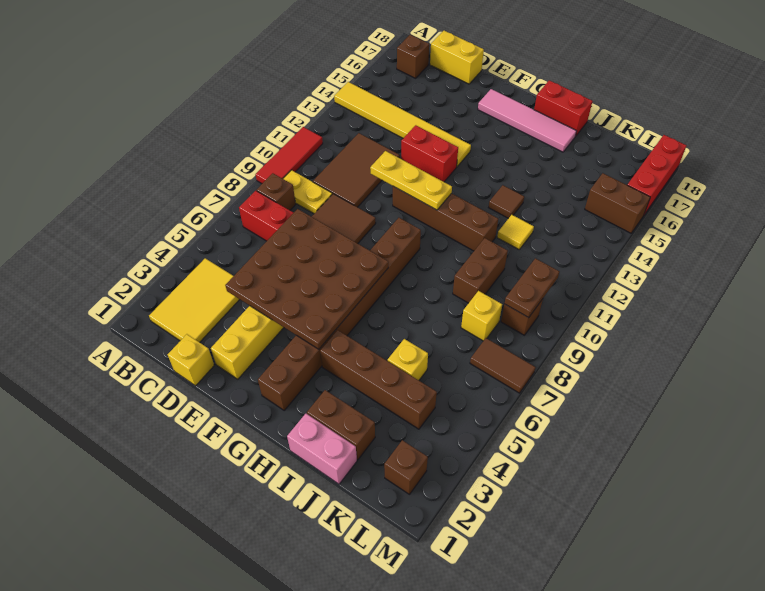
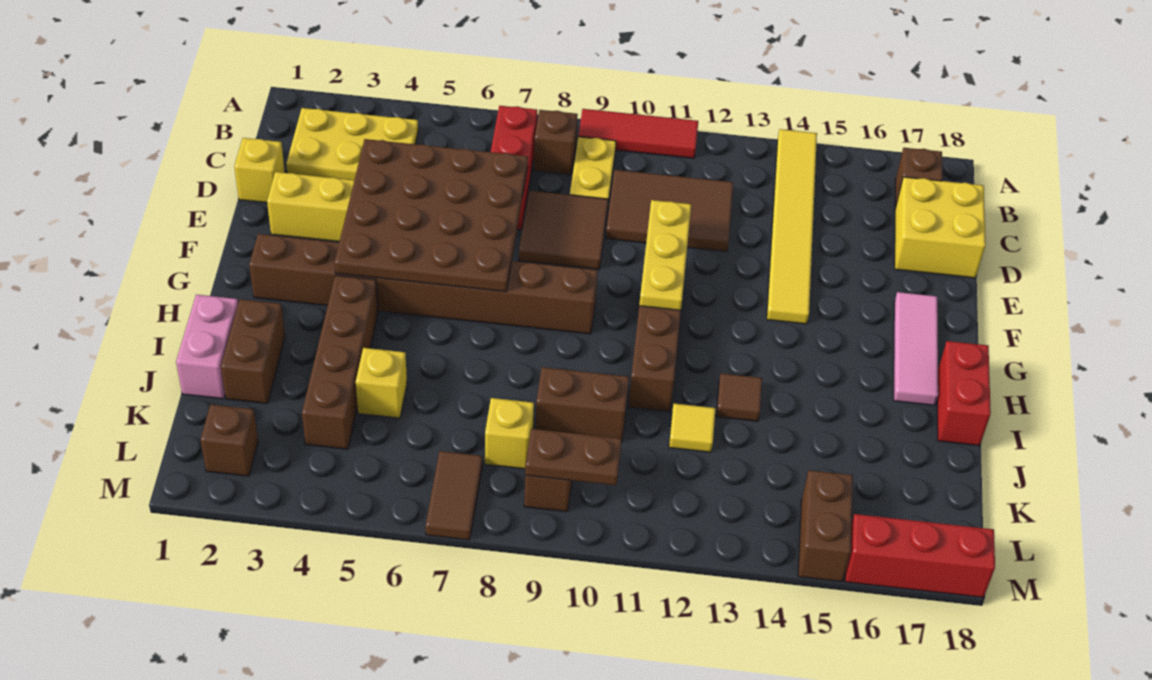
yellow 2x3 tile [149,258,240,342] -> yellow 2x3 plate [286,108,418,180]
yellow 1x2 brick [430,31,484,84] -> yellow 2x2 brick [895,177,986,278]
red 1x2 brick [401,125,458,182] -> none
pink 1x4 tile [478,89,577,152] -> pink 1x3 tile [893,292,938,405]

